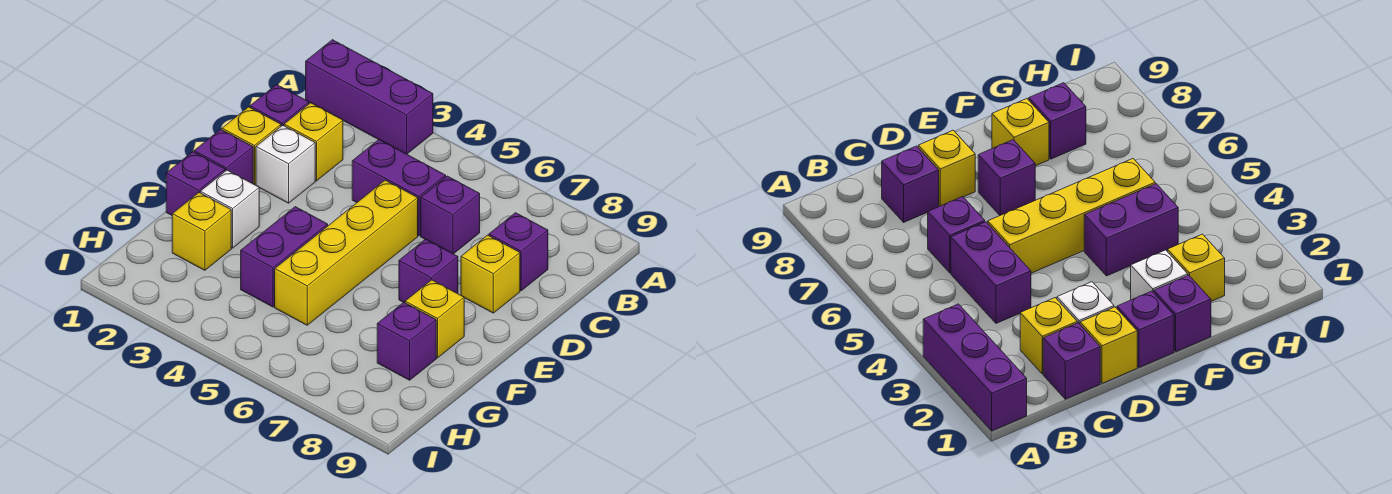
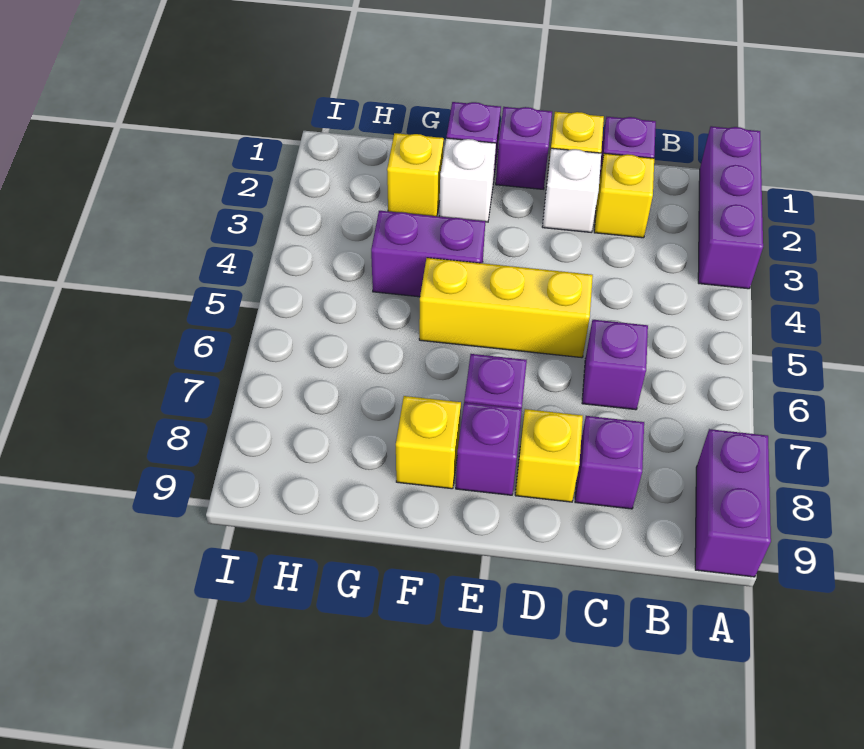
purple 1x2 brick [352,140,446,236] -> purple 1x2 brick moved to [695,429,771,577]
yellow 1x4 brick [275,180,418,325] -> yellow 1x3 brick [419,258,593,358]
purple 1x1 brick [377,302,436,380] -> purple 1x1 brick moved to [456,403,522,495]

